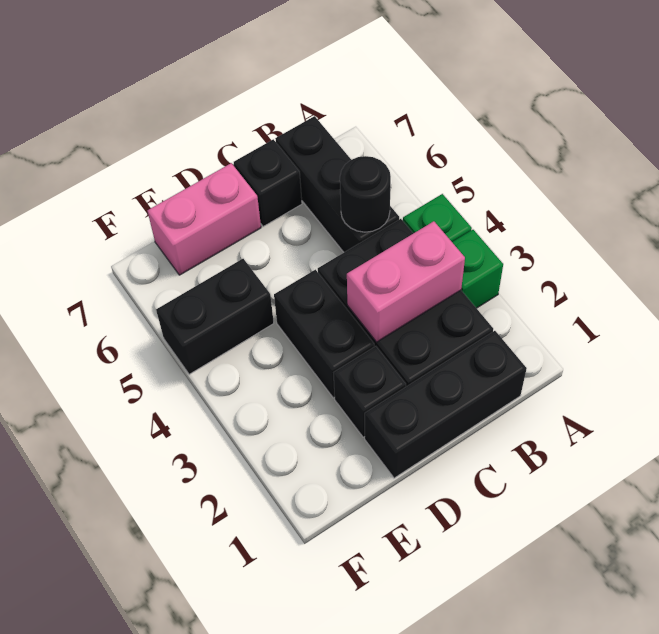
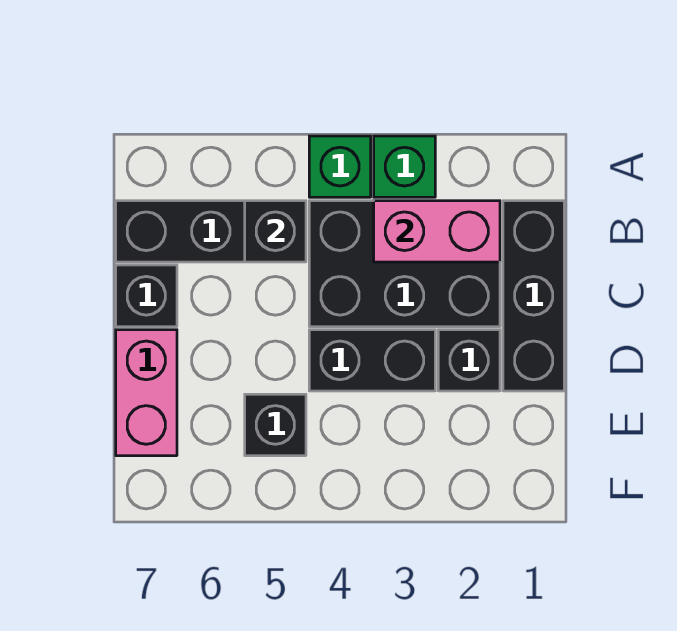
pink 1x2 brick [347,221,465,342] -> pink 1x2 brick turned to [374,201,500,262]
black 1x1 round brick [340,156,391,232] -> black 1x1 brick [245,201,306,262]
black 1x2 brick [156,259,274,374] -> black 1x1 brick [245,394,306,456]

